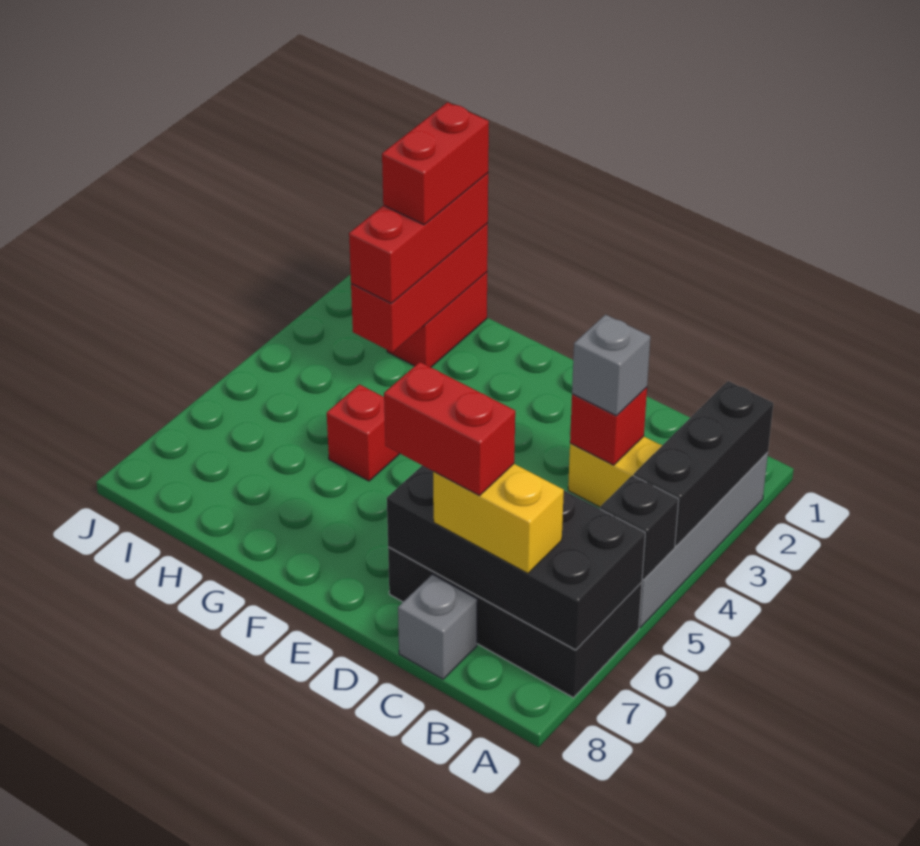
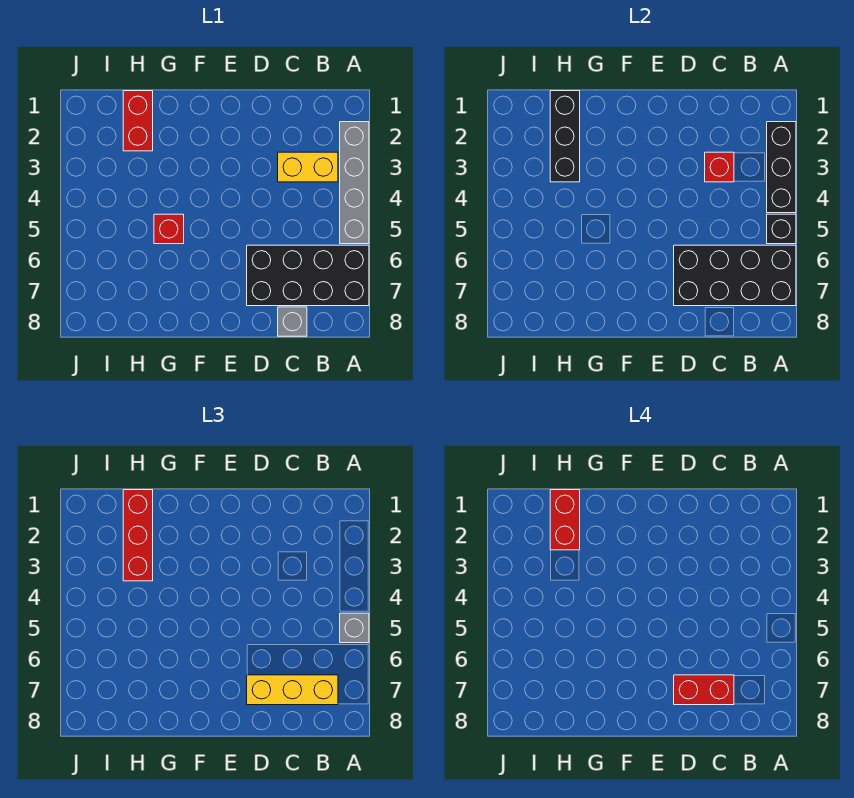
yellow 1x2 brick [433,464,564,573] -> yellow 1x3 brick [247,675,338,705]
grey 1x1 brick [572,315,650,416] -> grey 1x1 brick moved to [340,613,369,643]
red 1x3 brick [351,223,488,352] -> black 1x3 brick [550,91,580,182]

